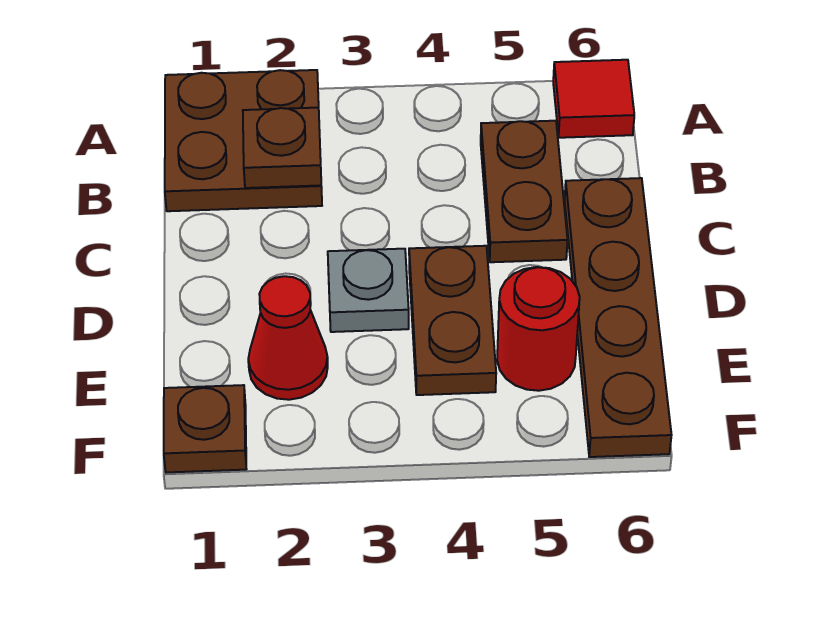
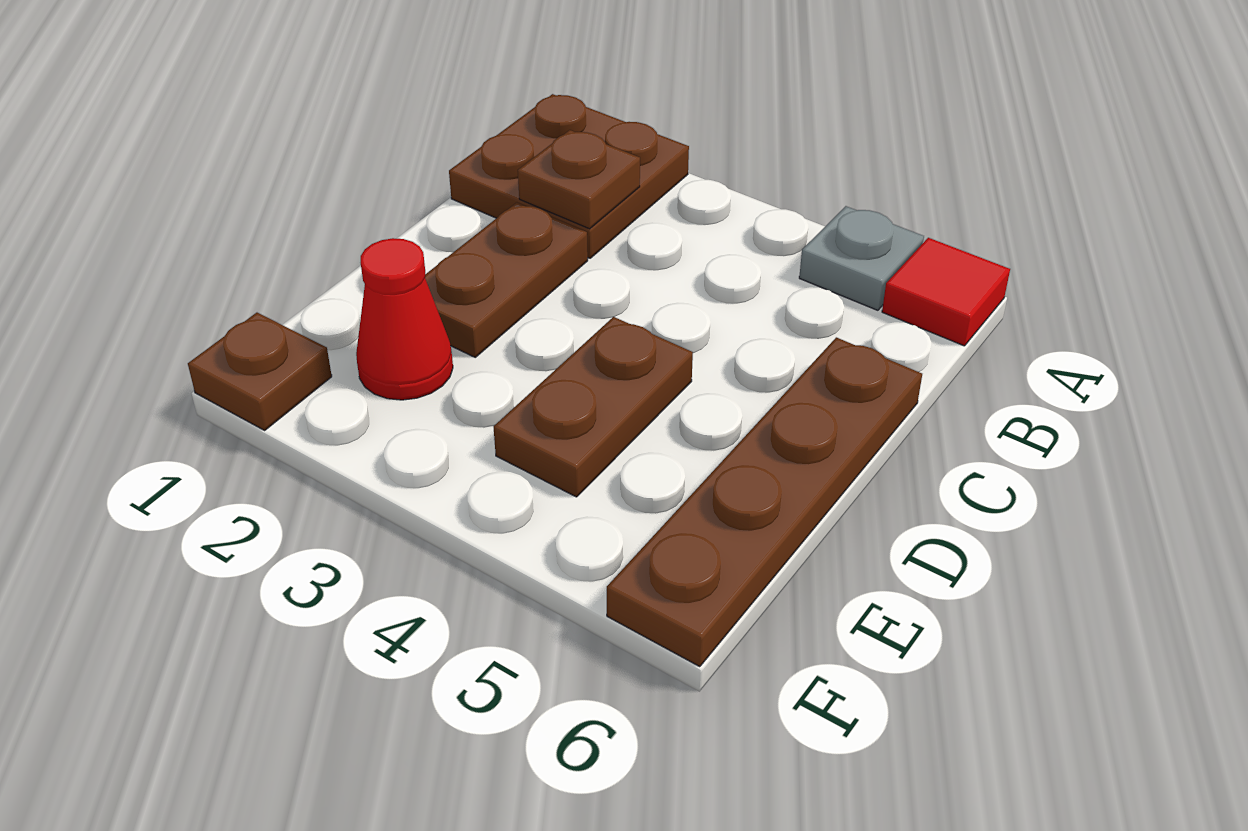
brown 1x2 plate [481,121,568,262] -> brown 1x2 plate moved to [425,203,588,357]
grey 1x1 plate [328,249,409,332] -> grey 1x1 plate moved to [799,206,924,310]
red 1x1 round brick [497,267,580,391] -> none

